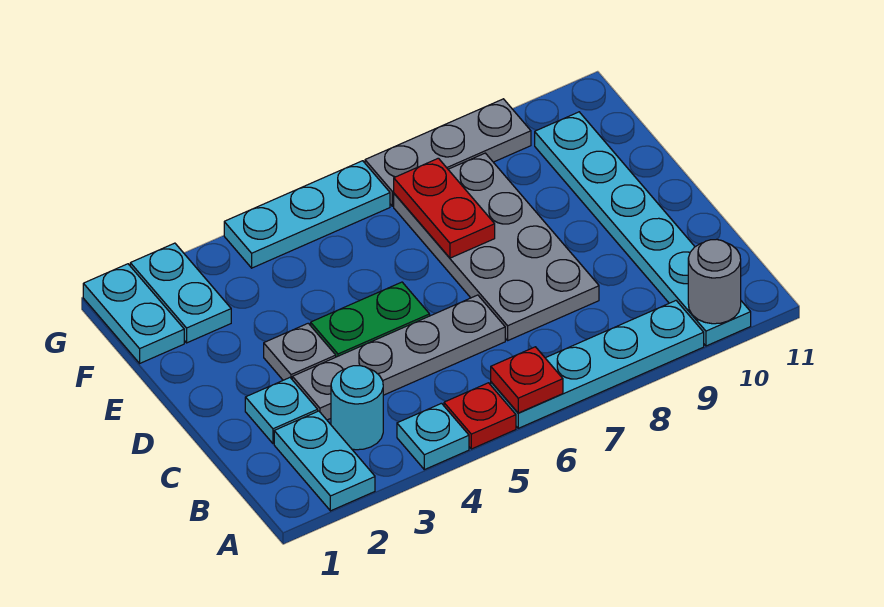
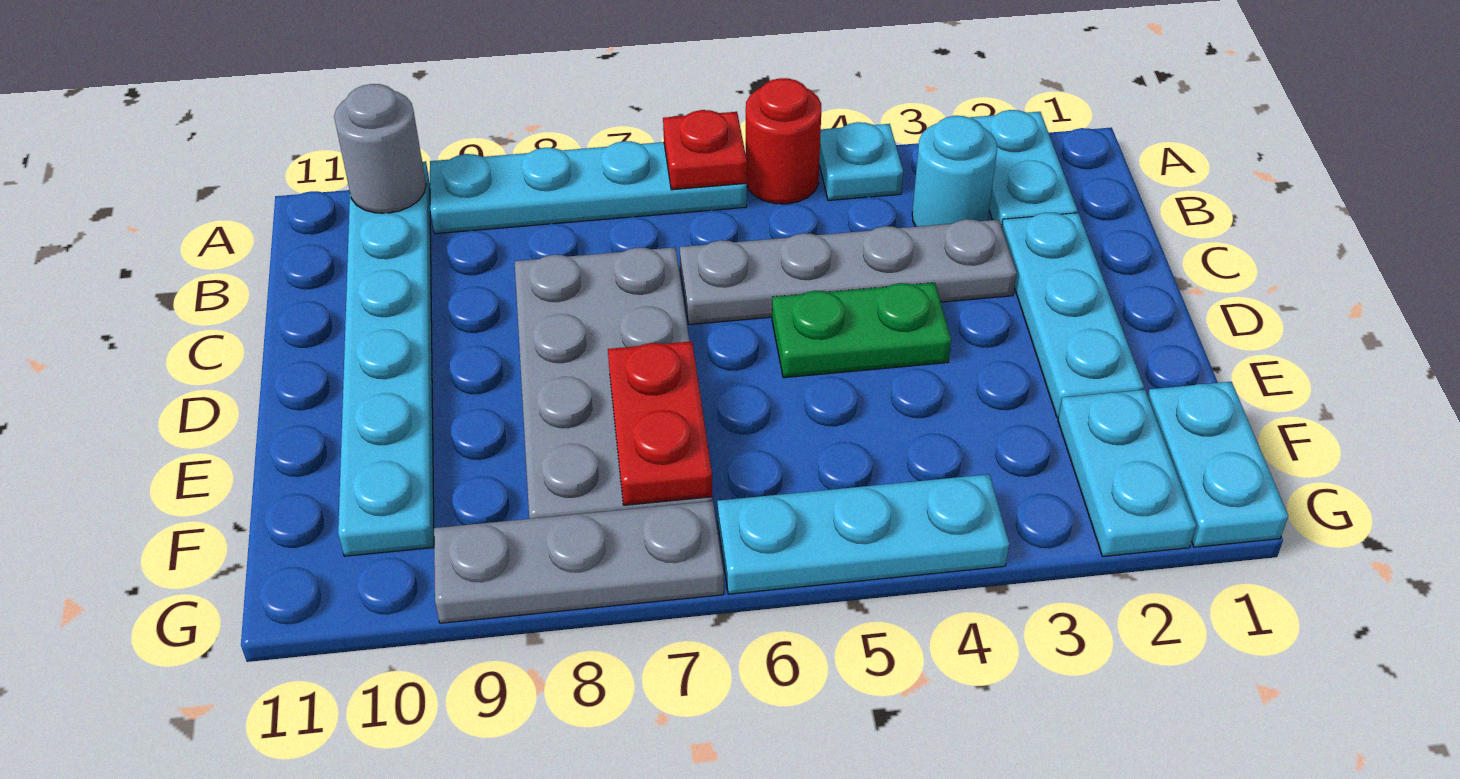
red 1x1 plate [444,383,516,449] -> red 1x1 round brick [746,78,821,204]
cyan 1x1 plate [245,378,318,444] -> cyan 1x3 plate [1002,213,1144,417]
grey 1x1 plate [264,323,336,380] -> none

